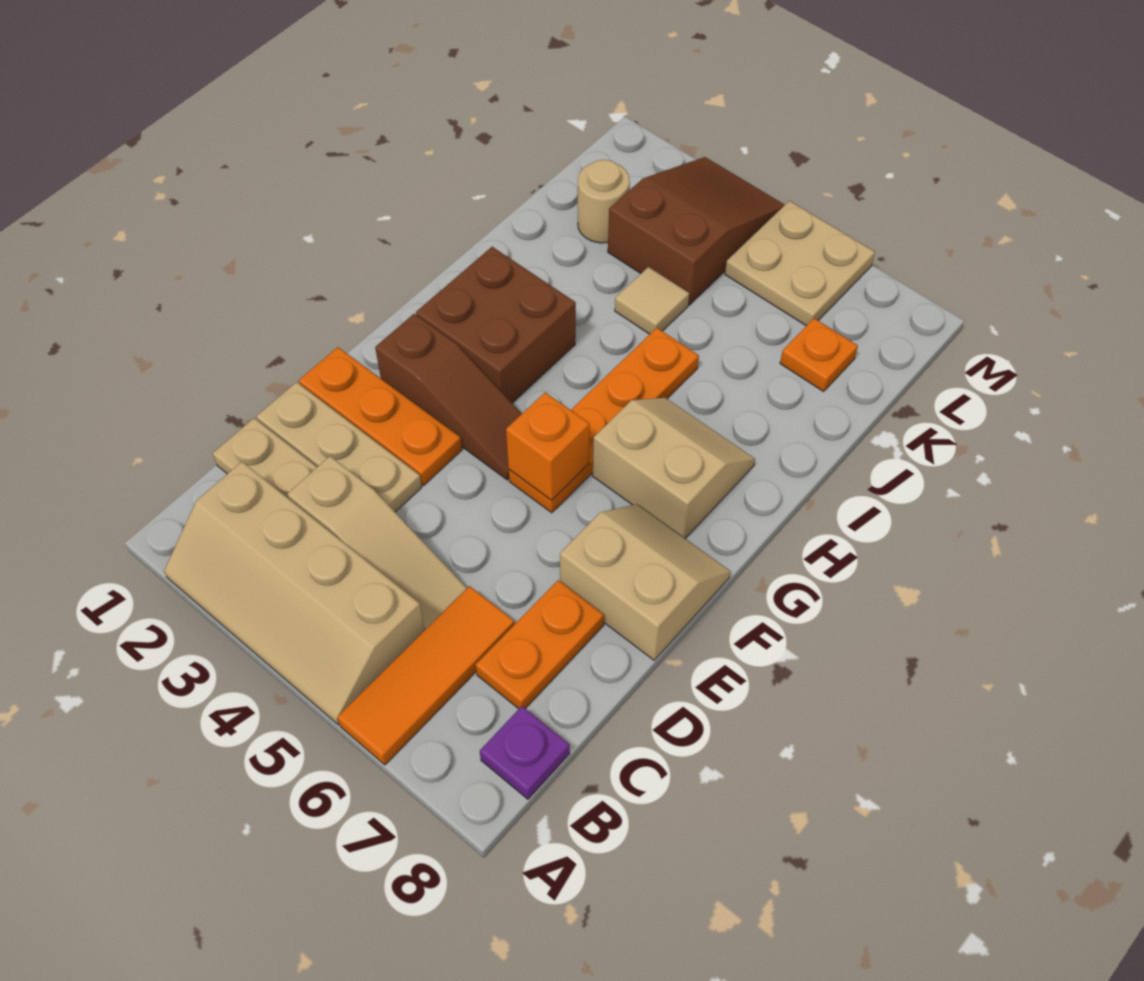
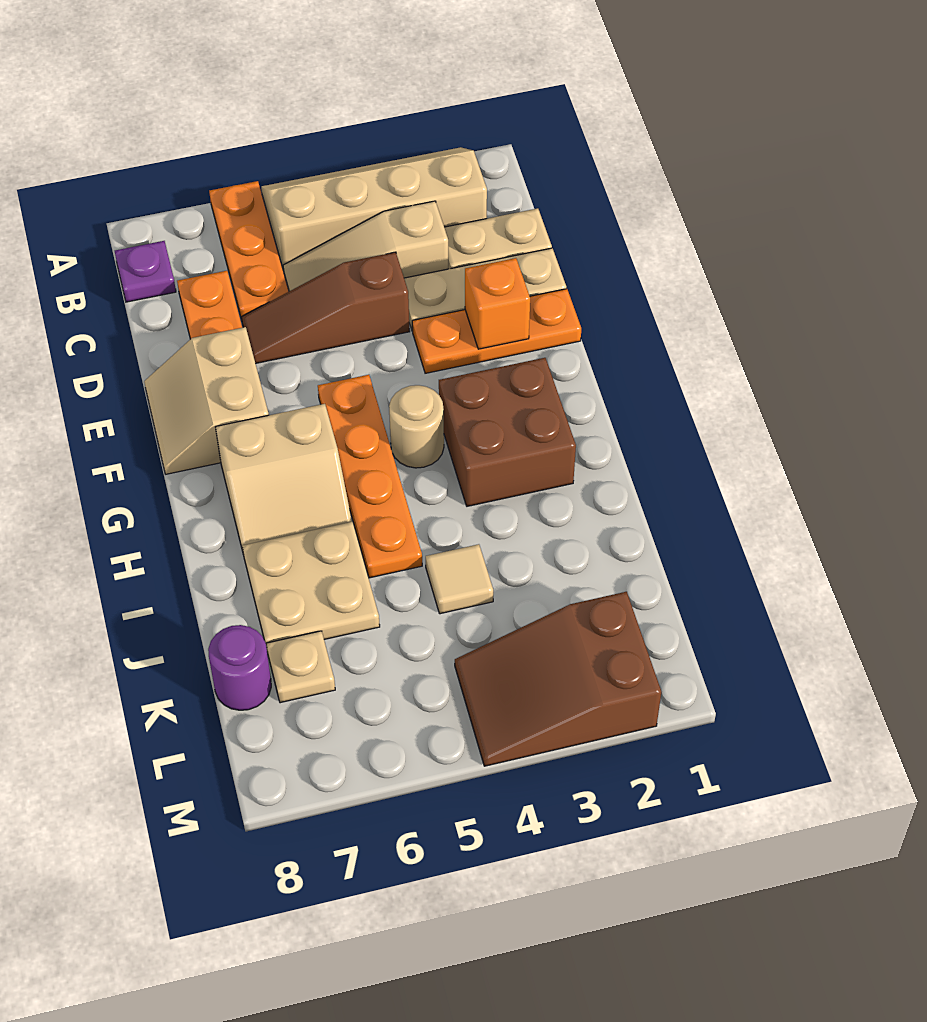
orange 1x3 tile [337,586,514,765] -> orange 1x3 plate [209,181,289,320]
tan 2x2 slope [560,504,731,660] -> tan 2x2 slope turned to [144,327,269,474]
brown 1x3 slope [375,314,522,480] -> brown 1x3 slope moved to [242,252,410,363]
orange 1x1 brick [506,392,590,500] -> orange 1x1 brick moved to [465,258,530,349]
tan 1x1 round brick [578,160,630,243] -> tan 1x1 round brick moved to [389,385,444,468]
brown 2x3 slope [608,157,784,305] -> brown 2x3 slope turned to [455,592,661,766]
orange 1x1 plate [780,318,858,391] -> tan 1x1 plate [266,631,335,703]
none -> purple 1x1 round brick [208,625,271,710]
tan 2x2 plate [725,201,875,326] -> tan 2x2 plate moved to [242,522,380,646]

